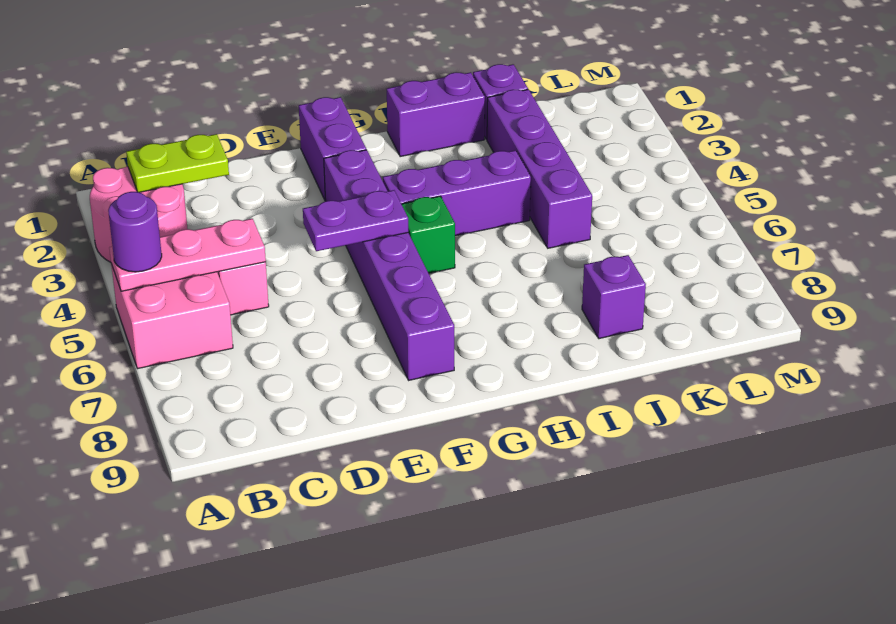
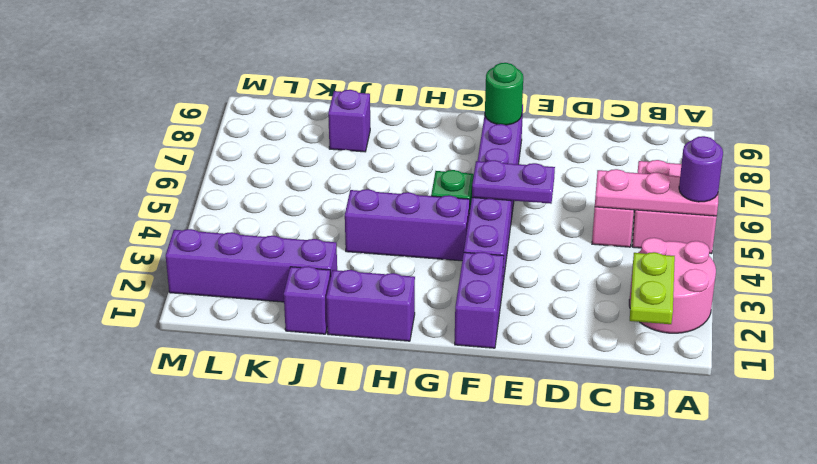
lime 1x2 plate [126,134,229,192] -> lime 1x2 plate turned to [630,252,675,324]
none -> green 1x1 round brick [485,63,523,125]
purple 1x4 brick [487,89,592,248] -> purple 1x4 brick turned to [166,229,337,302]

